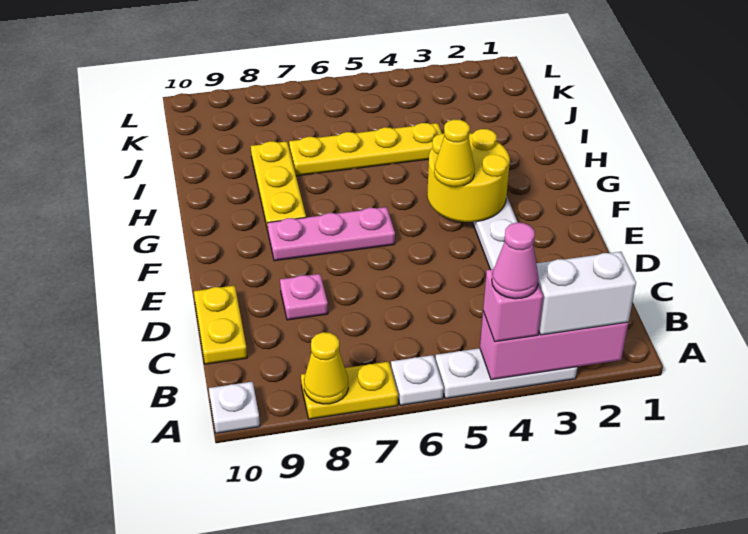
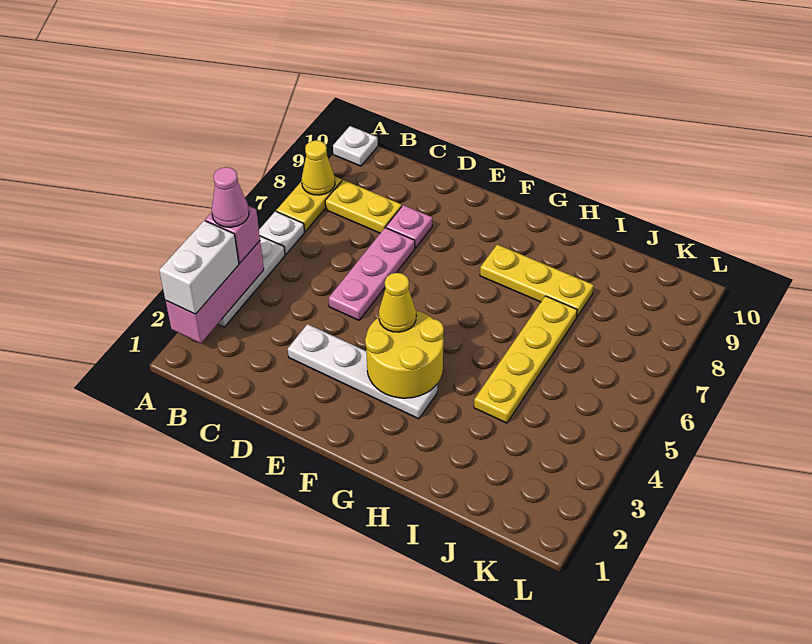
yellow 1x2 plate [194,285,247,364] -> yellow 1x2 plate moved to [325,180,402,233]
pink 1x3 plate [268,207,395,261] -> pink 1x3 plate moved to [329,228,415,320]

